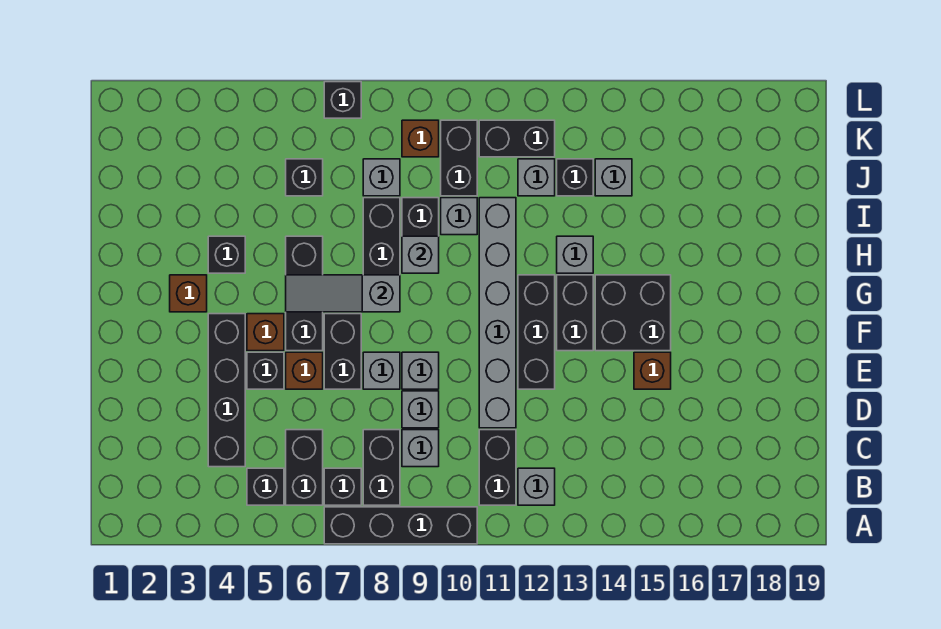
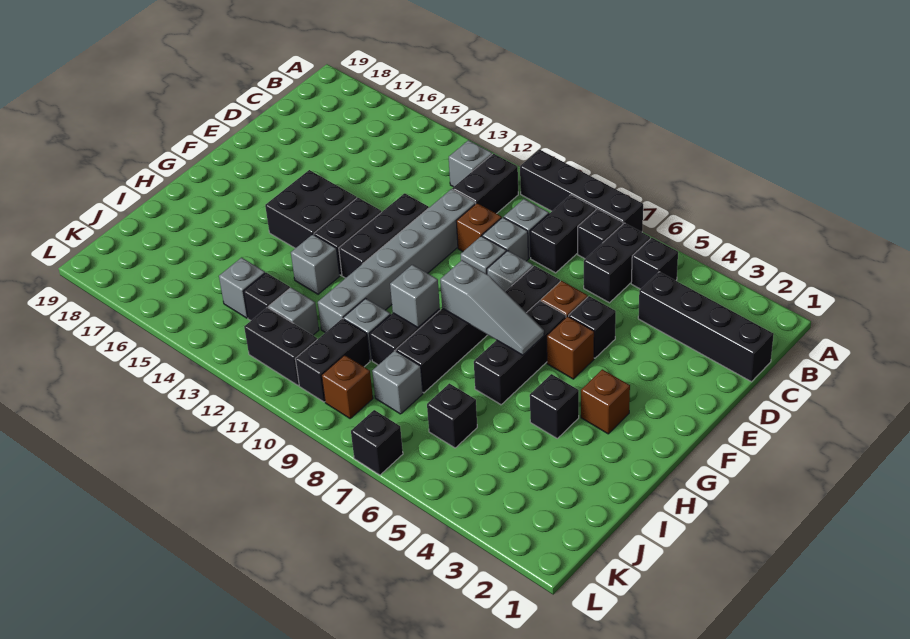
black 1x4 brick [208,314,245,467] -> black 1x4 brick turned to [638,272,774,382]
brown 1x1 brick [634,352,671,389] -> brown 1x1 brick moved to [456,203,502,251]

